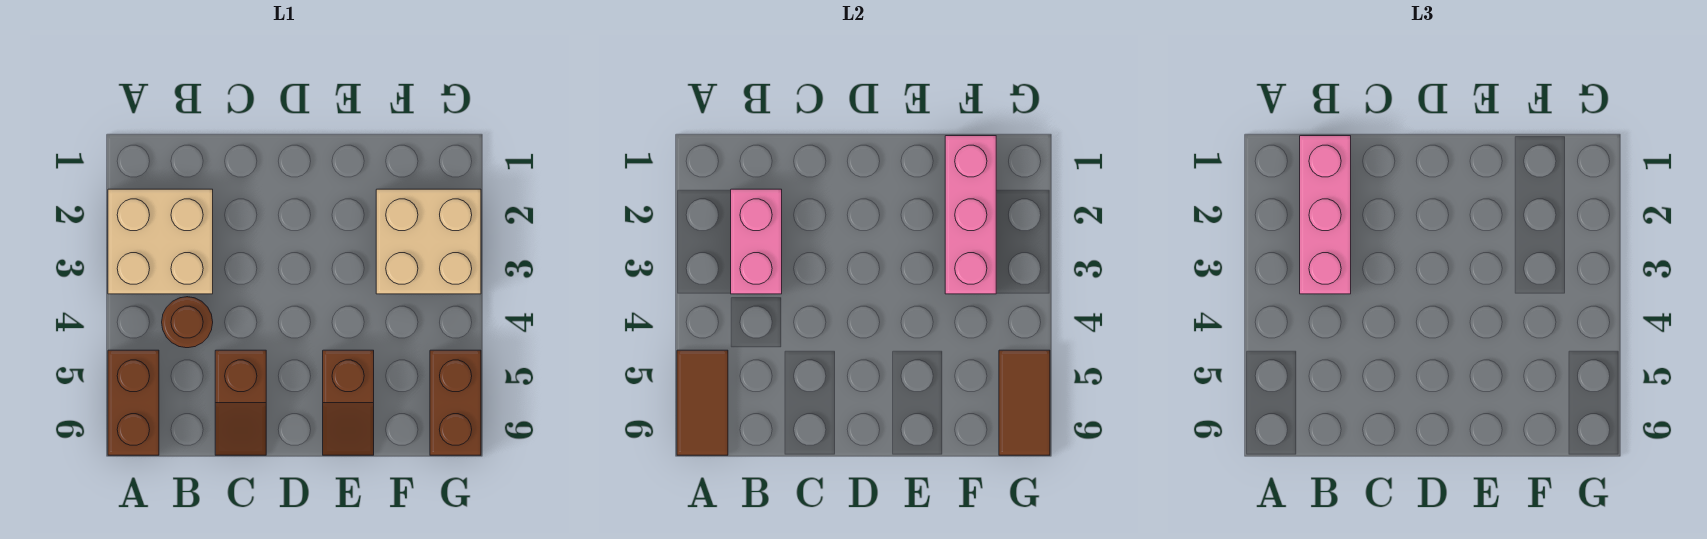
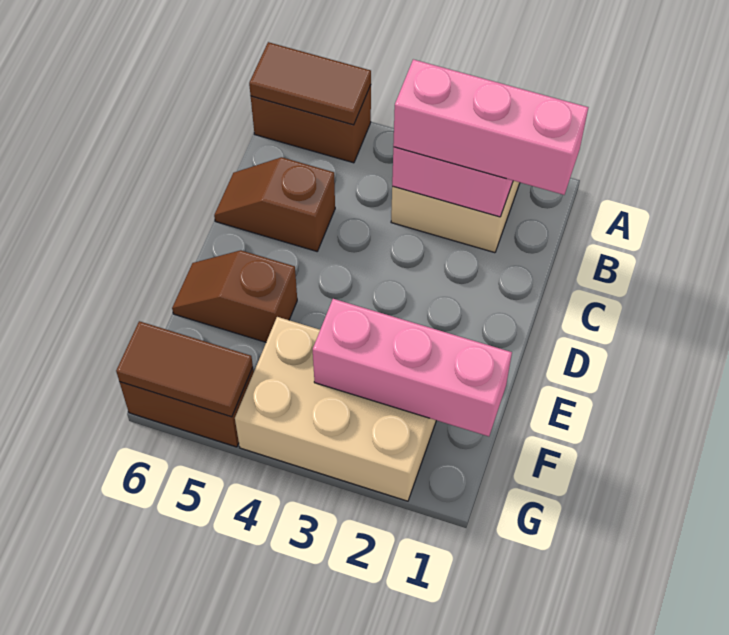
brown 1x1 round brick [162,297,213,348] -> none
tan 2x2 brick [376,189,481,294] -> tan 2x3 brick [235,317,436,501]

